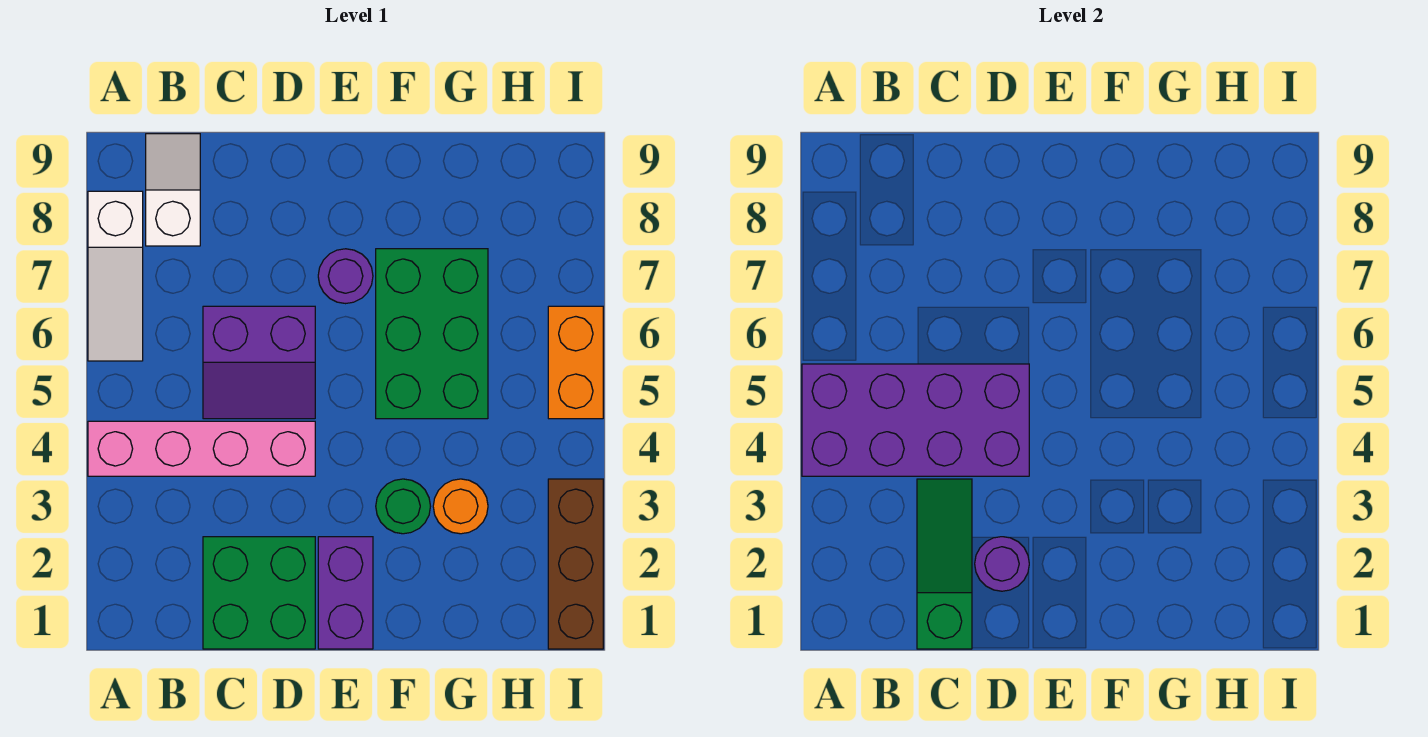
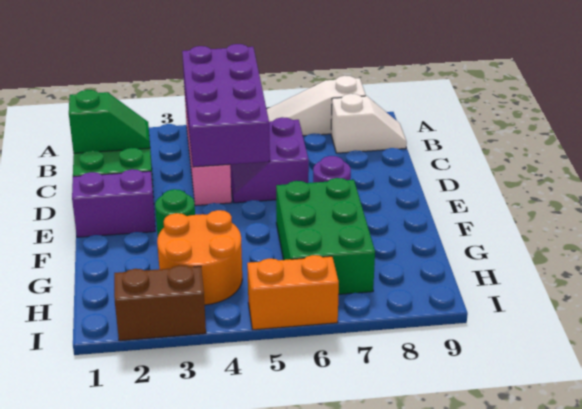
green 1x3 slope [917,479,972,649] -> green 1x2 slope [69,90,150,153]
purple 1x1 round brick [975,537,1029,591] -> none
green 2x3 brick [376,249,488,419] -> green 2x3 brick turned to [276,178,375,294]
orange 1x1 round brick [433,479,488,534] -> orange 2x2 round brick [157,210,242,305]
brown 1x3 brick [548,479,603,649] -> brown 1x2 brick [114,265,206,341]

